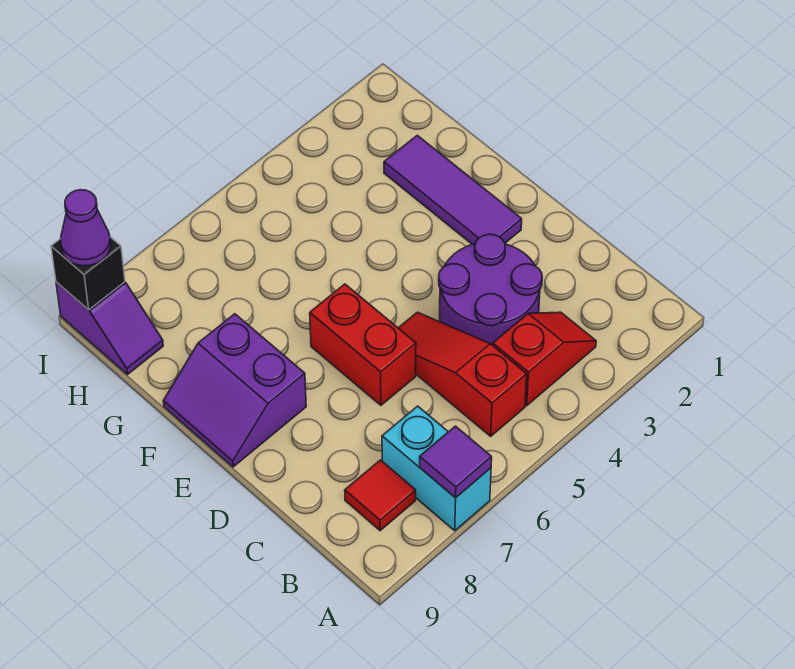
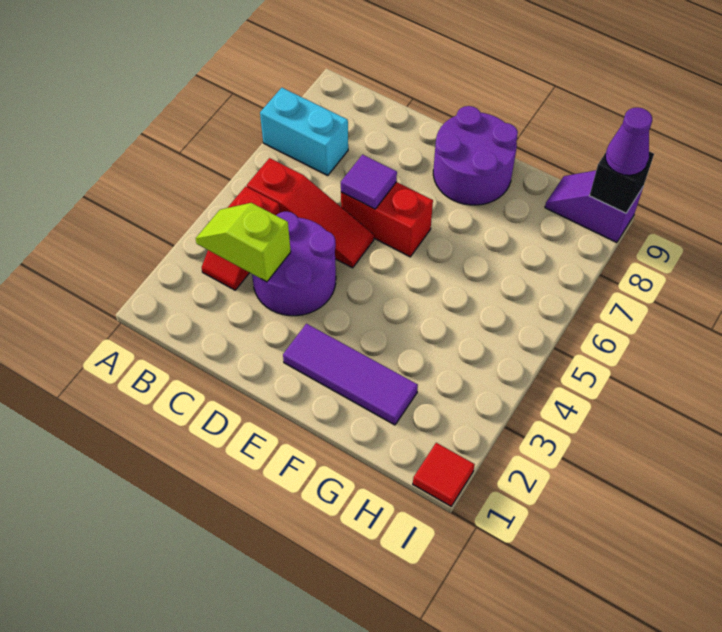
purple 1x1 tile [420,426,492,498] -> purple 1x1 tile moved to [341,155,397,209]
none -> lime 1x2 slope [196,203,291,282]
red 1x1 tile [345,460,416,531] -> red 1x1 tile moved to [413,443,475,506]
purple 2x2 slope [163,314,306,467] -> purple 2x2 round brick [433,106,518,205]

